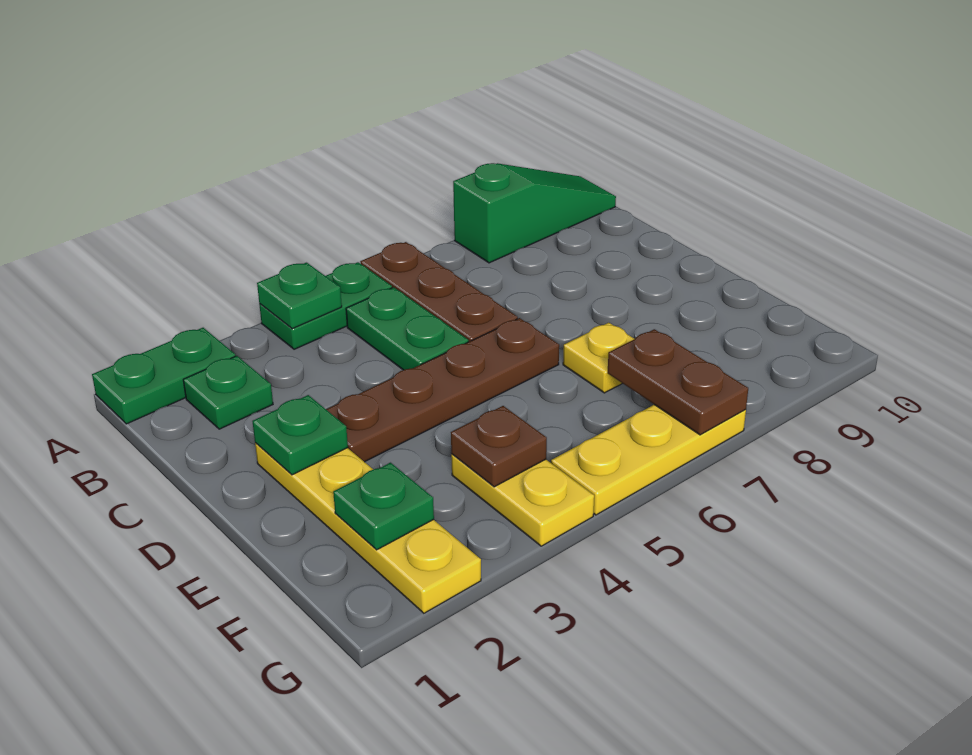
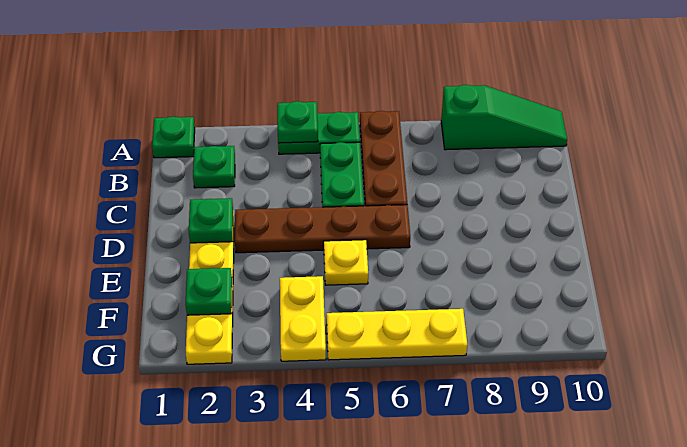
green 1x2 plate [92,328,236,424] -> green 1x1 plate [152,117,195,158]
yellow 1x1 plate [563,323,634,393] -> yellow 1x1 plate moved to [324,240,368,285]
brown 1x1 plate [451,406,547,487] -> none
brown 1x2 plate [608,329,748,435] -> none

